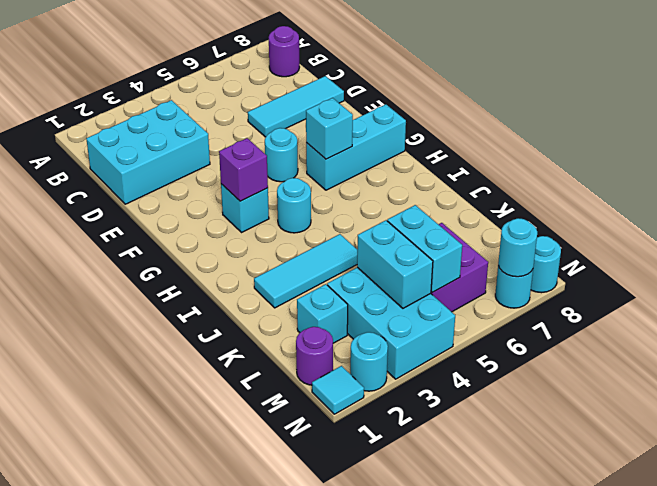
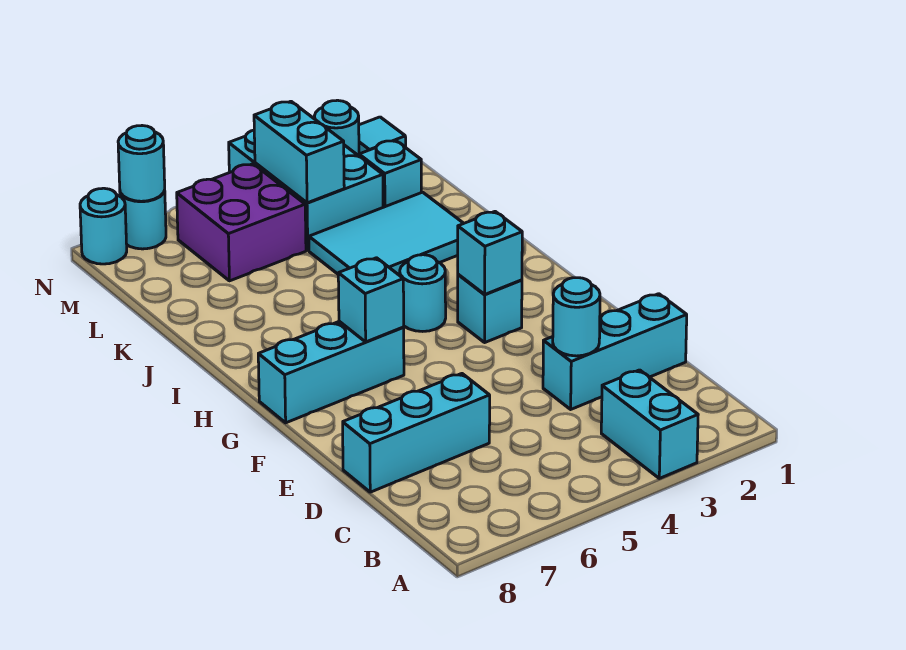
purple 1x1 round brick [269,26,299,77] -> none
cyan 2x3 brick [87,100,210,204] -> cyan 1x3 brick [543,294,687,409]
cyan 1x3 tile [248,76,344,137] -> cyan 1x3 brick [343,374,490,492]
cyan 1x1 round brick [265,128,298,182] -> cyan 1x1 round brick moved to [553,278,600,356]
purple 1x1 brick [219,138,268,201] -> cyan 1x1 brick [458,212,522,294]
cyan 1x3 tile [254,234,357,308] -> cyan 2x3 tile [309,192,464,275]
cyan 1x2 brick [387,205,462,292] -> cyan 1x2 brick moved to [601,370,698,478]
purple 1x1 round brick [296,327,333,385] -> none

